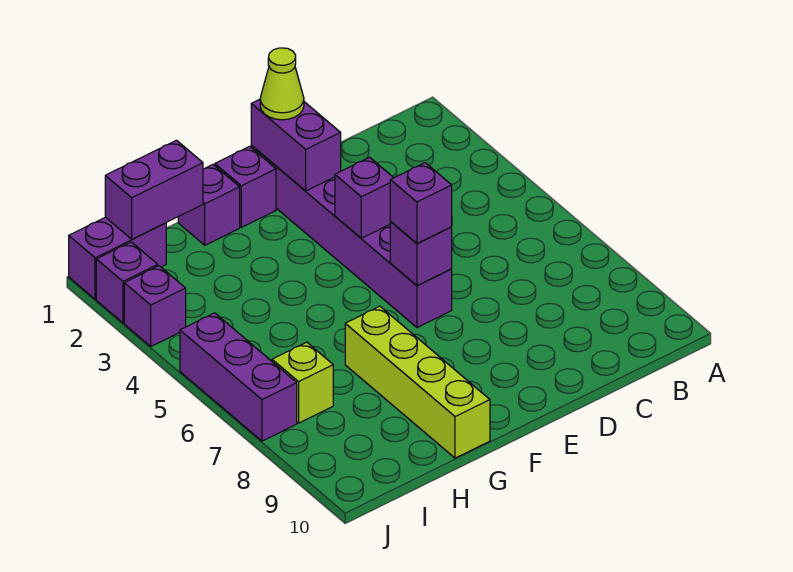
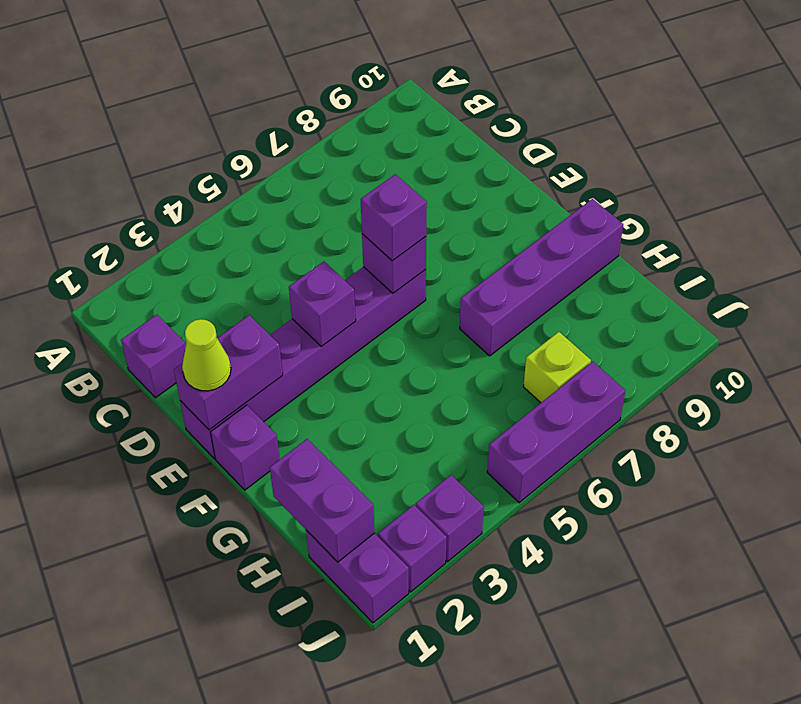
purple 1x1 brick [178,165,240,245] -> purple 1x1 brick moved to [121,315,186,398]
lime 1x4 brick [345,306,490,458] -> purple 1x4 brick [460,199,623,356]

